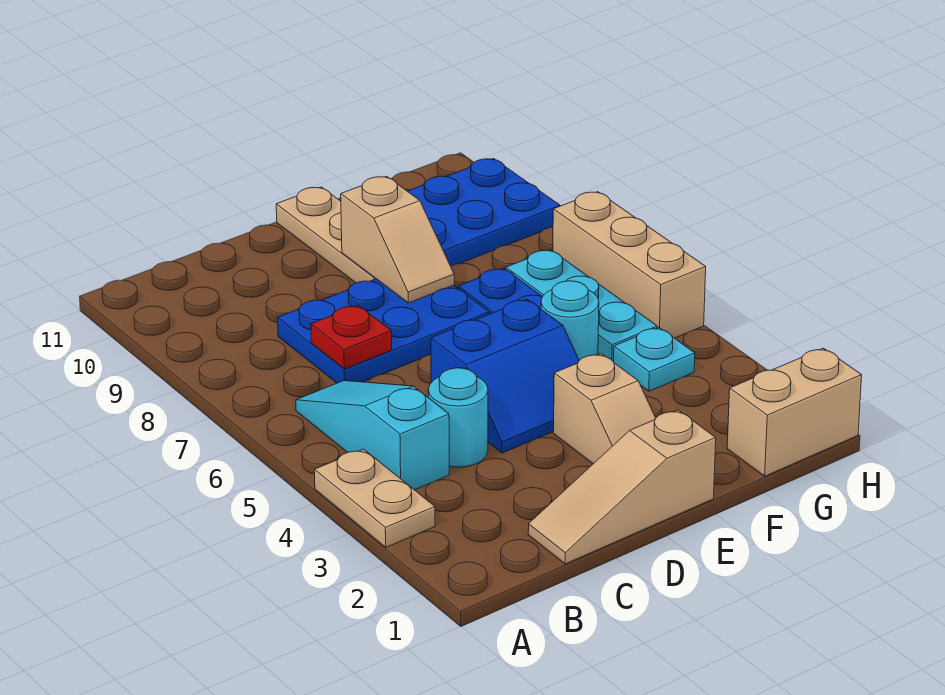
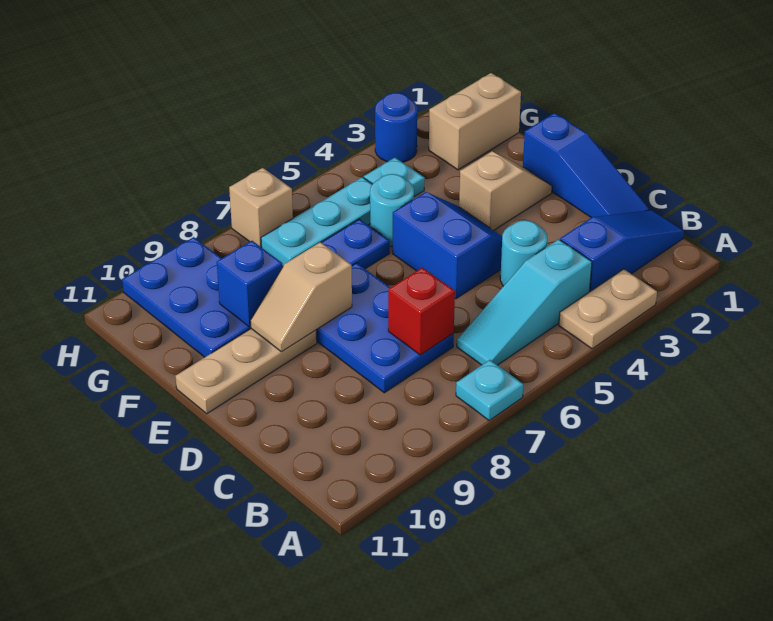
none -> cyan 1x1 plate [456,360,523,420]
none -> blue 1x3 slope [560,210,684,292]
tan 1x3 slope [528,410,716,564] -> blue 1x3 slope [523,113,650,218]
red 1x1 plate [311,305,392,369] -> red 1x1 brick [388,268,455,355]
tan 1x2 slope [341,176,454,303] -> tan 1x2 slope turned to [250,242,352,352]
none -> blue 1x1 brick [217,241,283,327]
tan 1x2 brick [727,348,862,476] -> tan 1x2 brick turned to [429,73,521,170]
none -> blue 1x1 round brick [375,93,417,162]
tan 1x3 brick [553,192,706,338] -> tan 1x1 brick [229,168,293,247]

